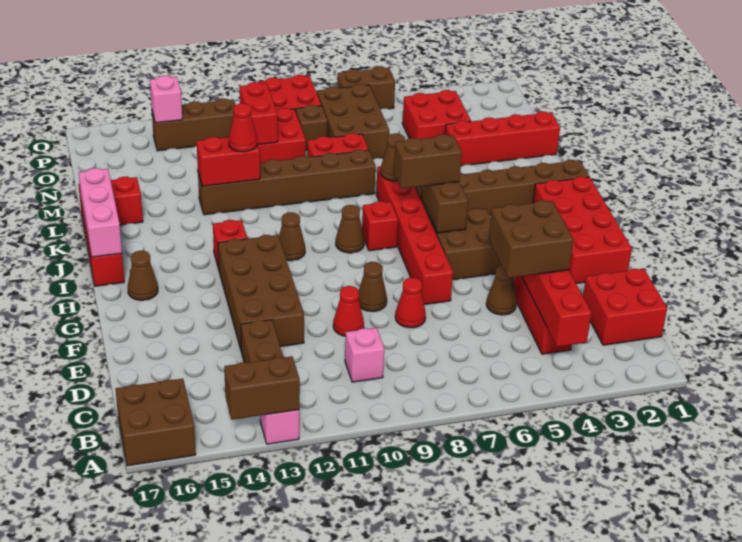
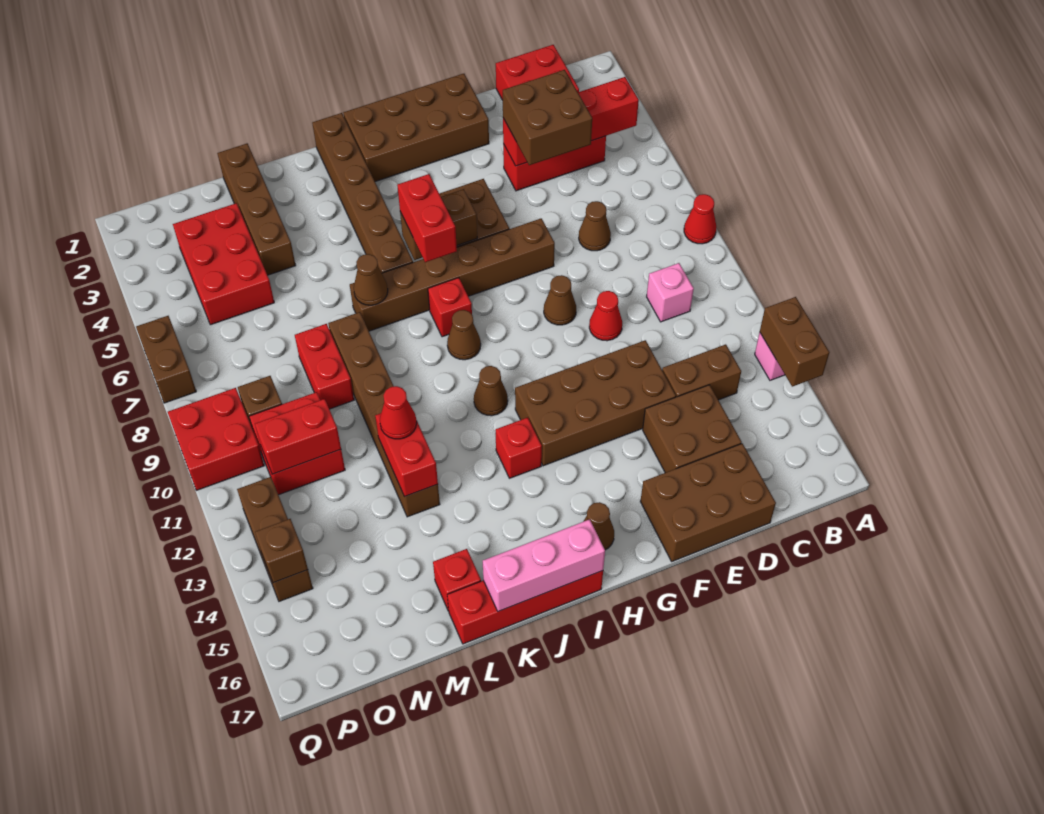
brown 2x2 brick [116,379,196,466] -> brown 2x2 brick moved to [643,385,742,473]
brown 1x1 cone [486,265,517,315] -> brown 1x1 cone moved to [579,201,611,251]
red 1x1 cone [395,278,426,328] -> red 1x1 cone moved to [684,194,716,244]
red 2x4 brick [533,177,632,284] -> brown 2x4 brick [343,74,489,182]
red 1x6 brick [376,166,453,305] -> brown 1x6 brick [350,218,555,331]
brown 1x2 brick [394,134,462,189] -> red 1x2 brick [397,174,457,262]
red 1x4 brick [445,111,560,166] -> brown 1x4 brick [217,143,296,275]
red 2x2 brick [402,90,471,139] -> red 2x3 brick [173,203,274,325]
brown 2x3 brick [317,84,389,159] -> brown 2x3 brick moved to [640,443,776,561]
pink 1x1 brick [150,76,182,123] -> brown 1x1 brick [255,519,308,583]

